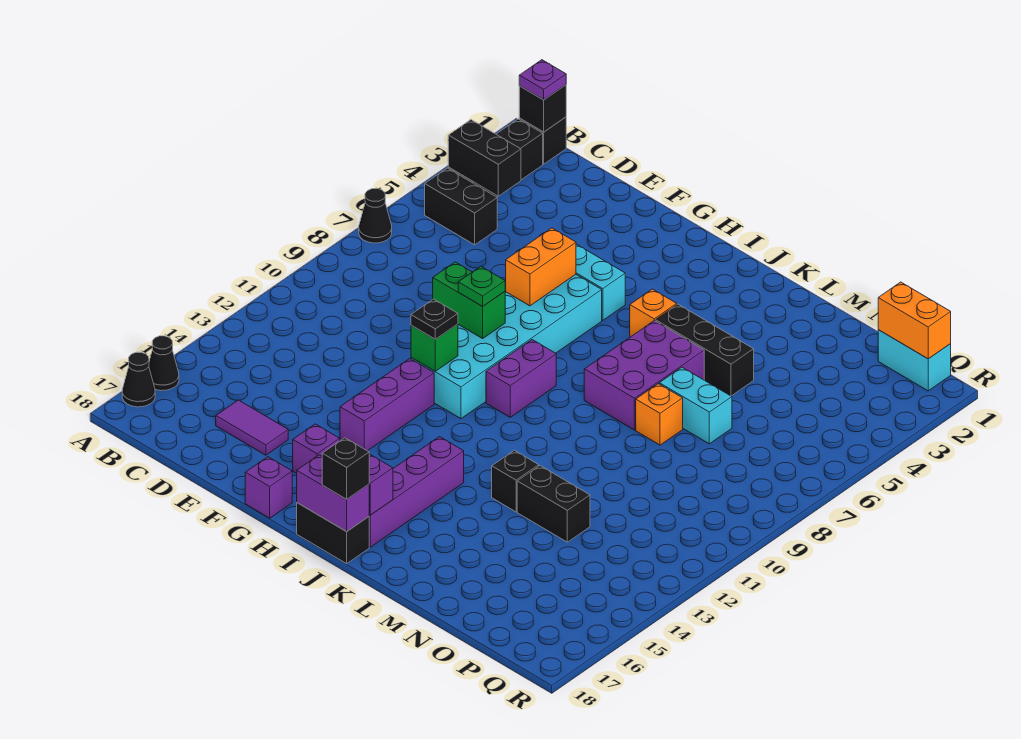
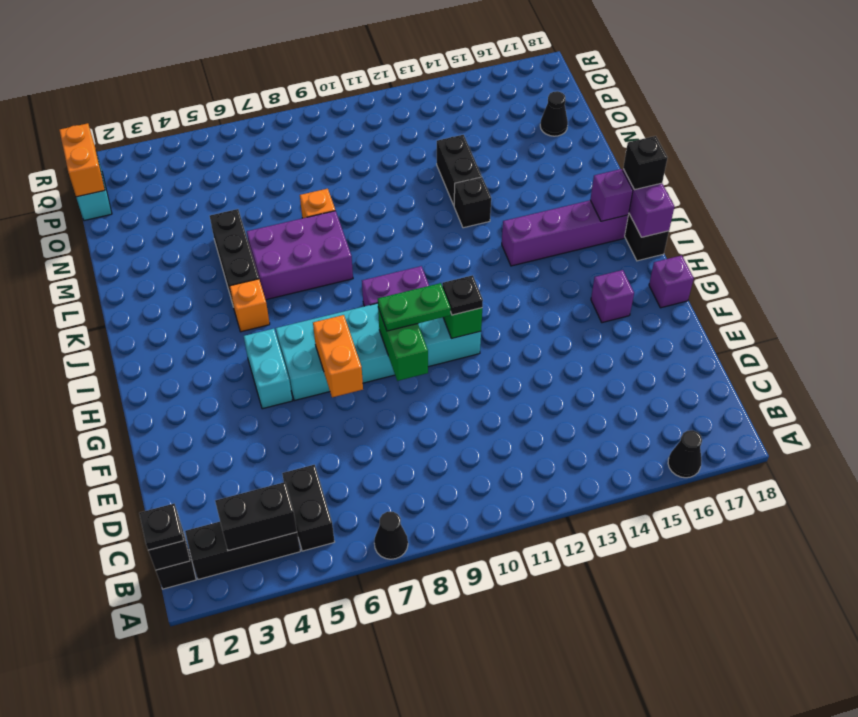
black 1x1 cone [122,352,155,407] -> black 1x1 cone moved to [540,91,568,136]
purple 1x1 plate [519,60,566,100] -> black 1x1 plate [139,504,184,550]
black 1x2 brick [448,120,521,196] -> black 1x2 brick turned to [215,482,297,551]
purple 1x2 tile [216,400,288,455] -> none
orange 1x2 brick [505,228,576,306] -> orange 1x2 brick turned to [313,315,363,397]
green 1x1 plate [458,266,505,307] -> green 1x2 plate [378,283,451,331]
purple 1x3 brick [340,359,434,451] -> none
cyan 1x2 brick [659,367,732,444] -> none

